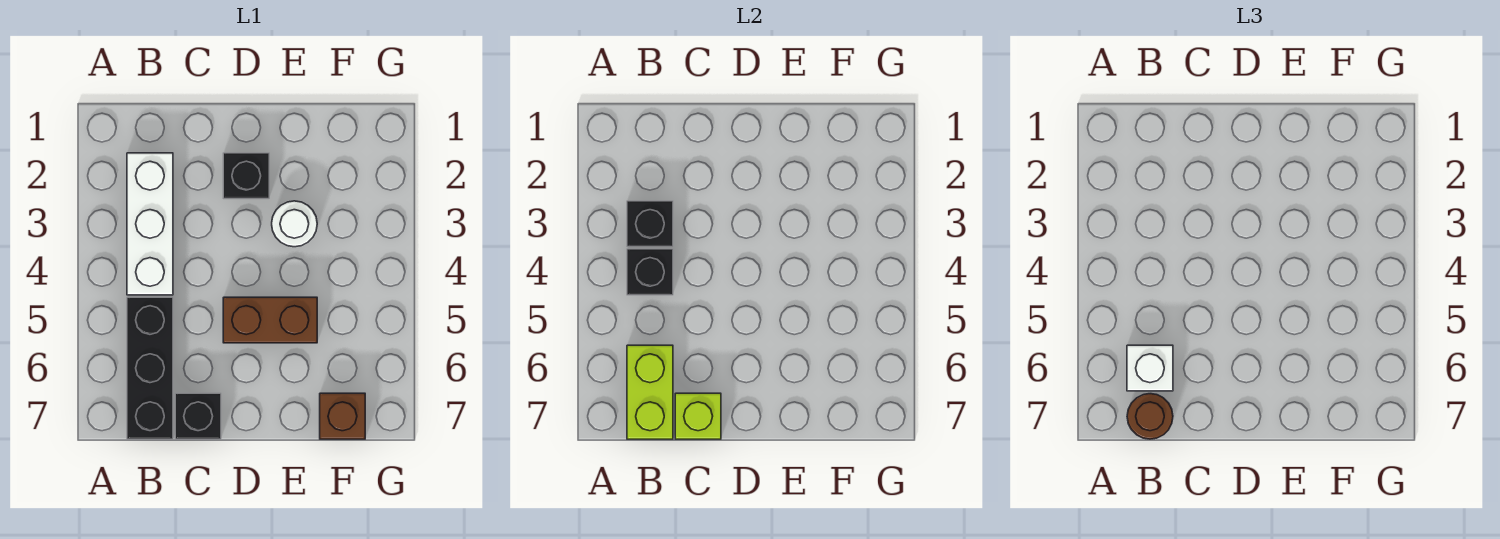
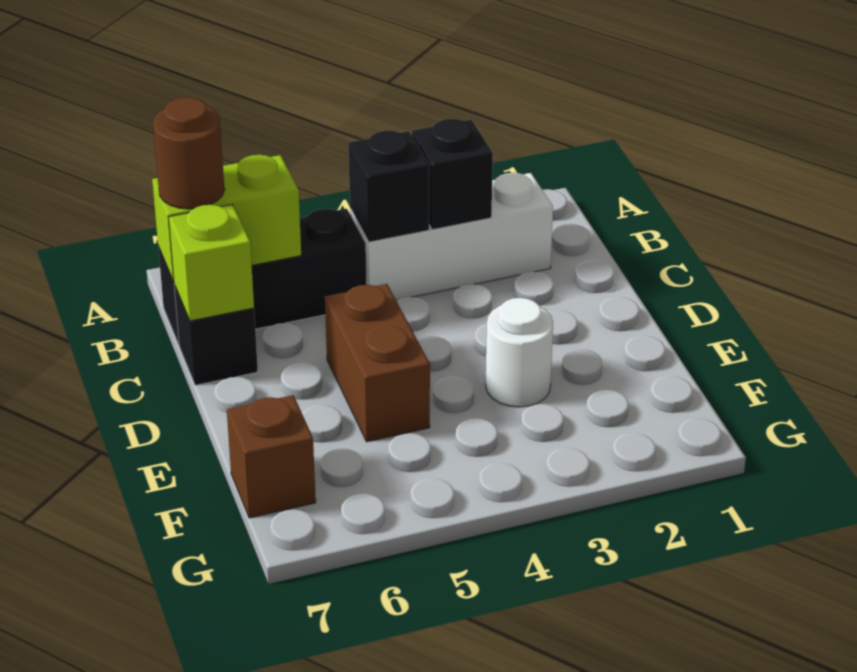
white 1x1 brick [1127,345,1173,391] -> none
black 1x1 brick [223,153,269,199] -> none

